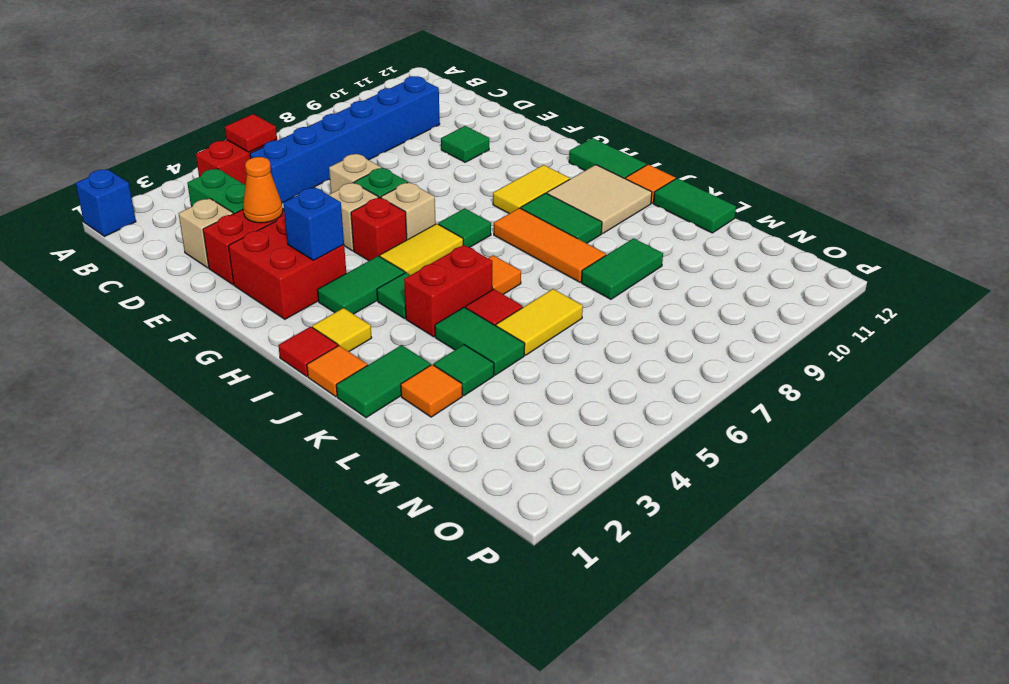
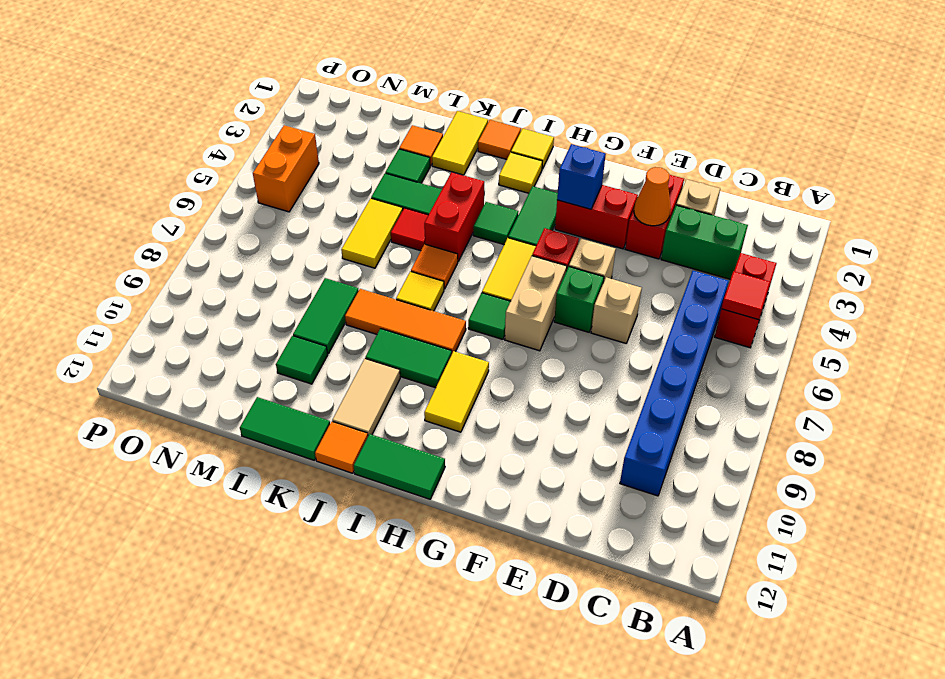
blue 1x1 brick [76,169,136,236] -> none
green 1x1 tile [441,126,489,162] -> green 1x1 tile moved to [276,336,328,384]
red 2x2 brick [229,215,346,319] -> red 1x2 brick [555,185,638,249]
tan 1x1 brick [381,182,436,240] -> tan 1x2 brick [505,256,567,351]
red 1x1 tile [278,327,338,376] -> yellow 1x1 tile [511,129,554,169]
tan 2x2 tile [547,165,652,234] -> tan 1x2 tile [332,359,400,436]
none -> yellow 1x1 tile [396,271,444,311]
green 1x2 tile [336,345,431,418] -> yellow 1x2 tile [432,111,488,175]
none -> orange 1x2 brick [253,125,319,212]

